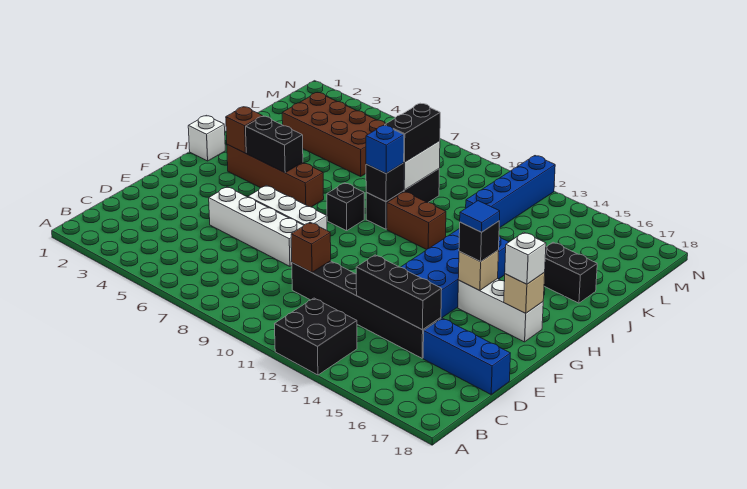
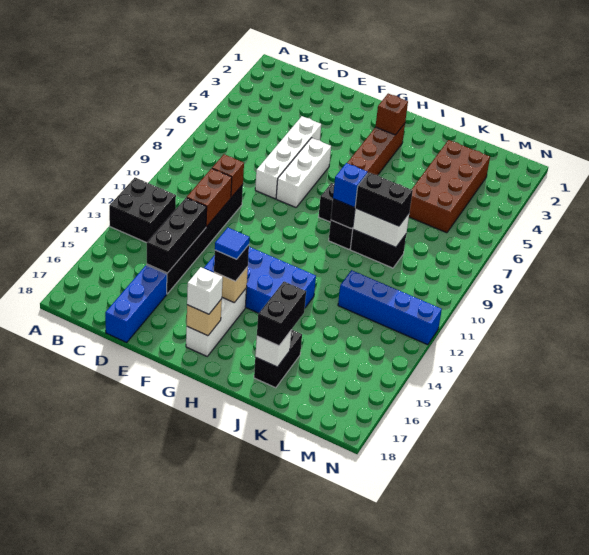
white 1x1 brick [188,115,225,161] -> white 1x1 brick moved to [255,331,291,367]
black 1x2 brick [246,116,303,173] -> black 1x2 brick moved to [257,282,306,346]
brown 1x2 brick [387,192,446,250] -> brown 1x2 brick moved to [187,169,232,227]

